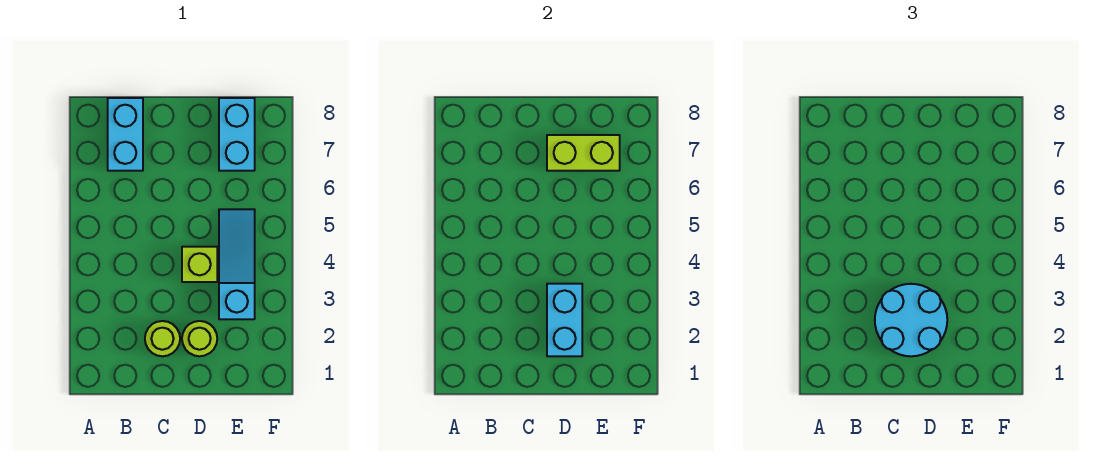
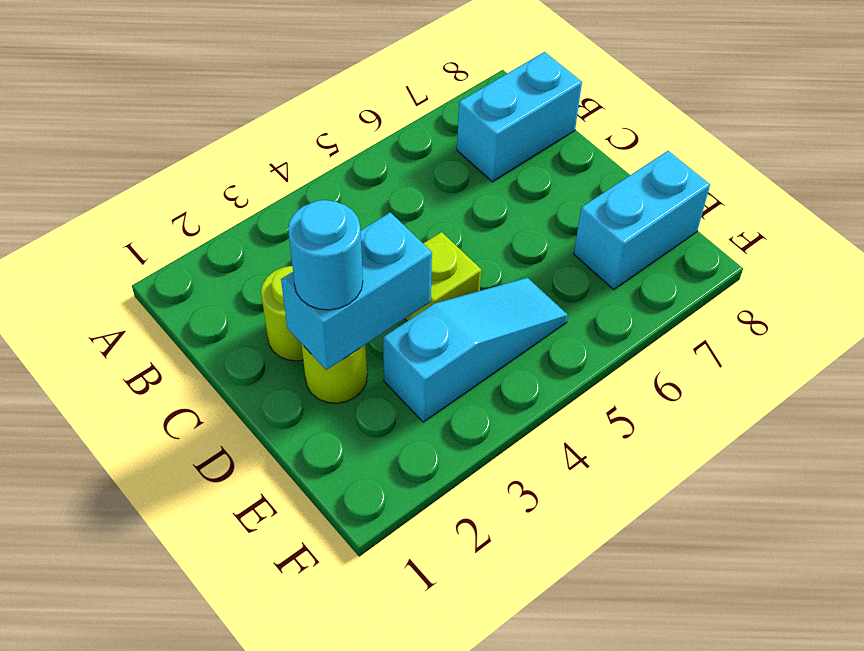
cyan 2x2 round brick [875,284,947,356] -> cyan 1x1 round brick [288,200,363,310]
lime 1x2 brick [547,135,620,171] -> none

